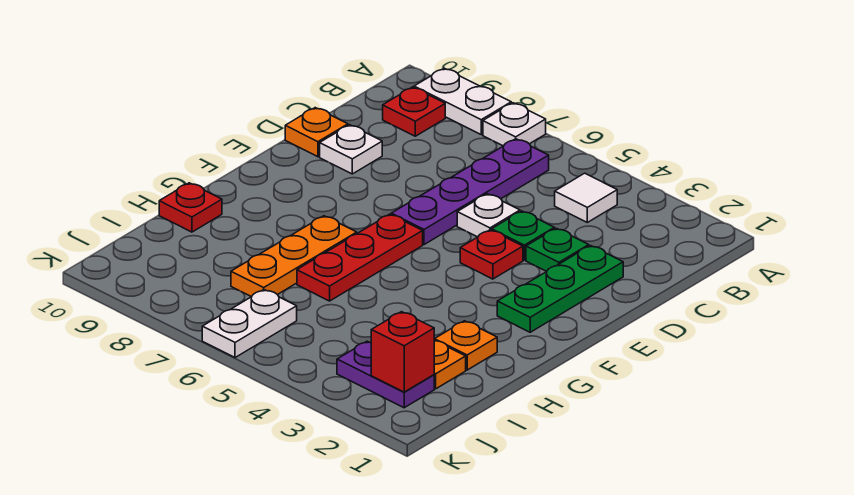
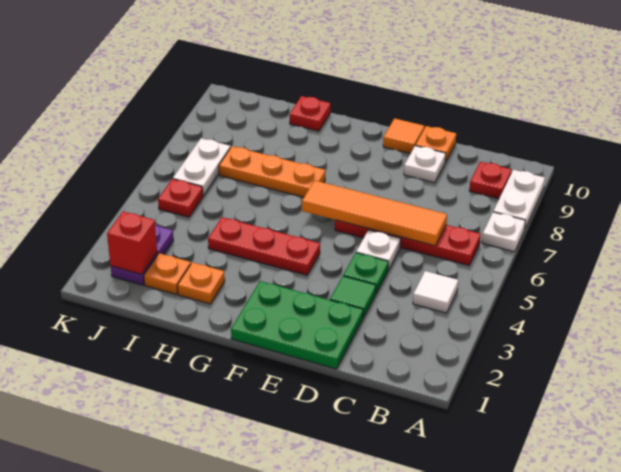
purple 1x4 plate [391,139,549,245] -> red 1x4 plate [335,220,481,265]
none -> orange 1x4 tile [302,180,447,246]
green 1x3 plate [497,246,623,332] -> green 2x3 plate [231,281,363,369]
green 1x1 plate [526,228,589,271] -> green 1x1 tile [330,276,376,318]
red 1x1 plate [460,230,523,279] -> red 1x1 plate moved to [158,179,203,217]
none -> orange 1x1 tile [383,118,424,154]
red 1x3 plate [297,214,423,301] -> red 1x3 plate moved to [208,217,320,275]
white 1x2 plate [202,290,297,358] -> white 1x2 plate turned to [173,138,230,196]

